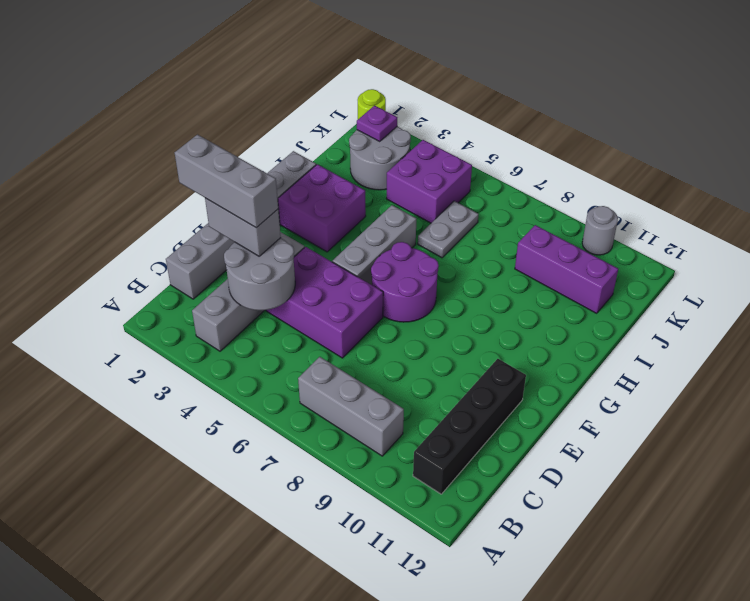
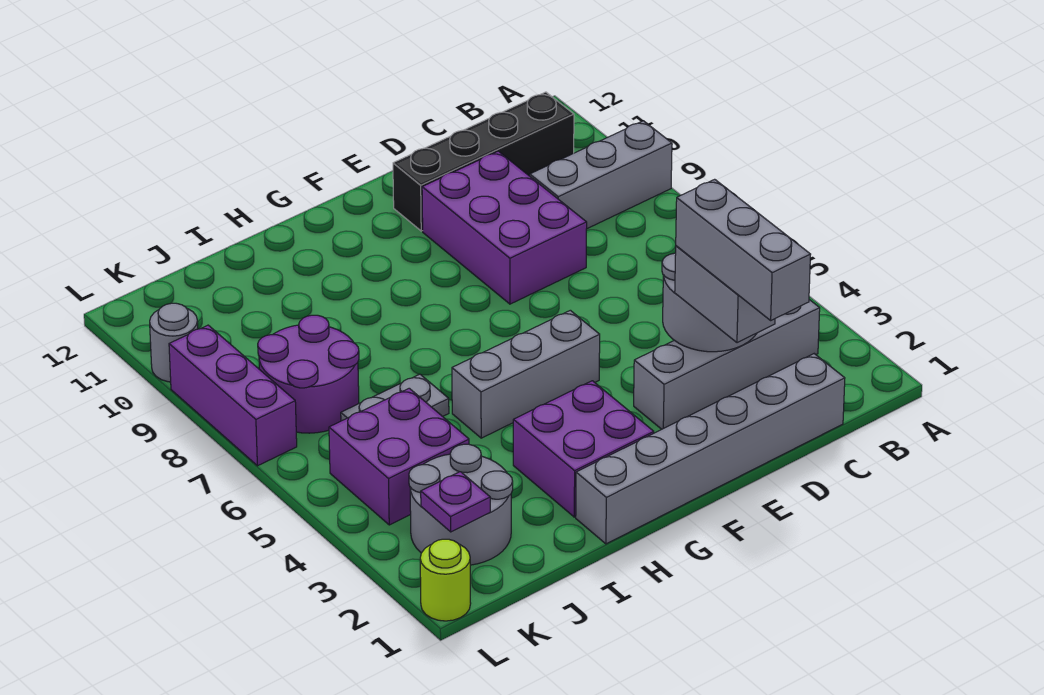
grey 1x3 brick [298,357,404,456] -> grey 1x3 brick turned to [530,121,672,229]
purple 2x3 brick [266,247,383,358] -> purple 2x3 brick moved to [422,151,587,304]
purple 2x2 round brick [371,242,439,322] -> purple 2x2 round brick moved to [258,315,359,433]
purple 1x3 brick [515,225,618,313] -> purple 1x3 brick moved to [169,325,297,466]

